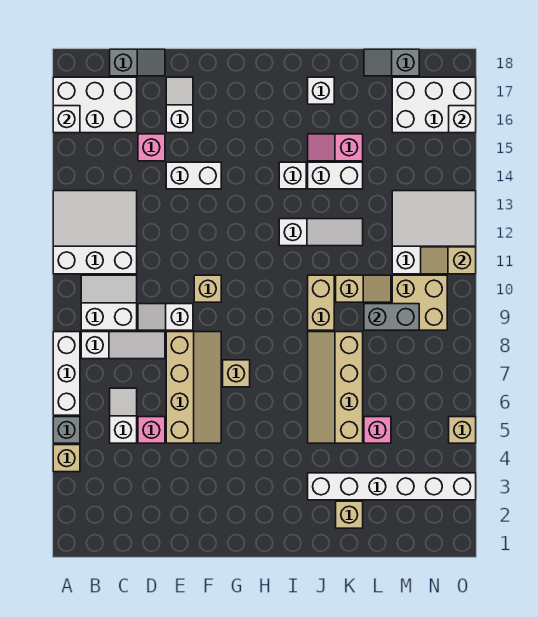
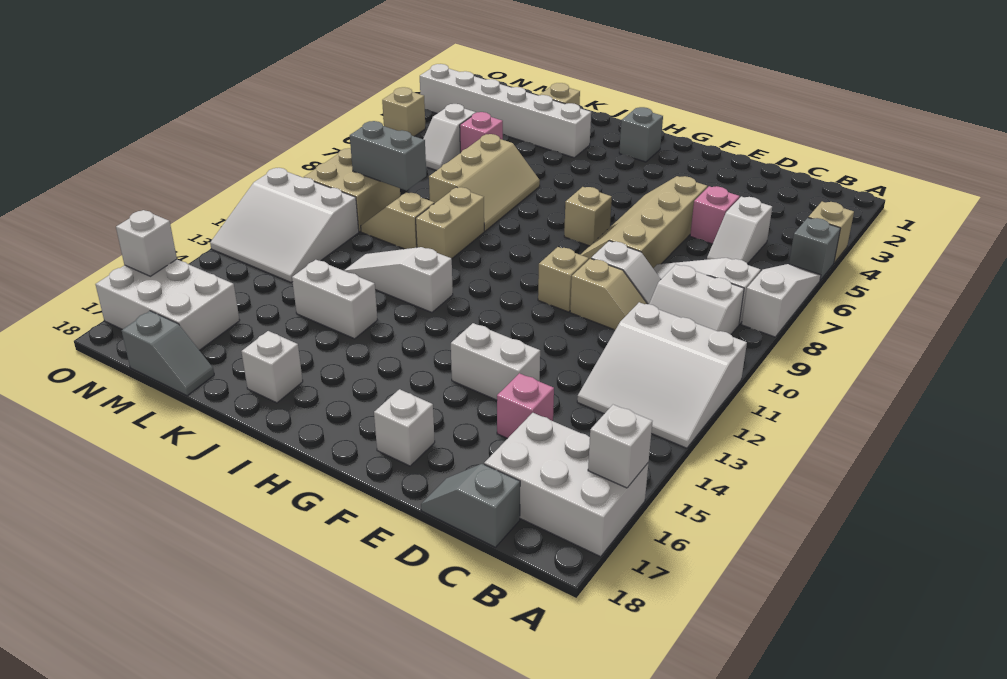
white 1x3 brick [53,332,80,415] -> white 1x3 slope [742,264,821,337]
white 1x2 slope [166,77,193,133] -> white 1x2 slope moved to [424,104,476,171]
none -> grey 1x1 brick [619,107,663,162]
white 1x1 brick [279,162,306,189] -> white 1x1 brick moved to [374,389,435,466]
tan 2x4 slope [308,332,363,443] -> tan 2x3 slope [429,134,540,231]
pink 1x2 slope [308,134,363,161] -> none
tan 1x2 slope [421,247,476,274] -> tan 1x2 slope moved to [570,259,647,330]

